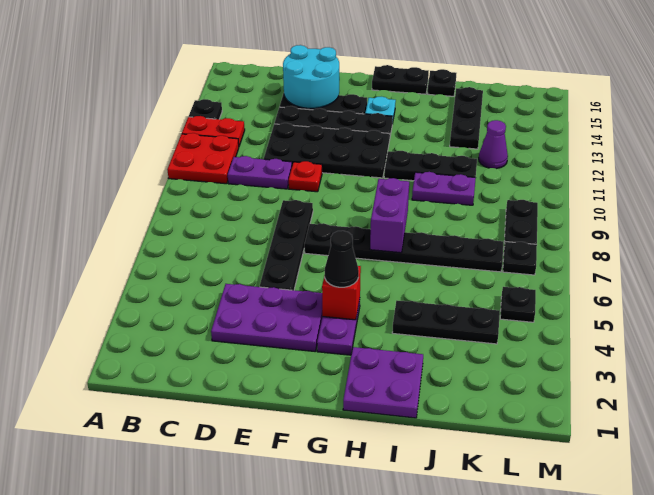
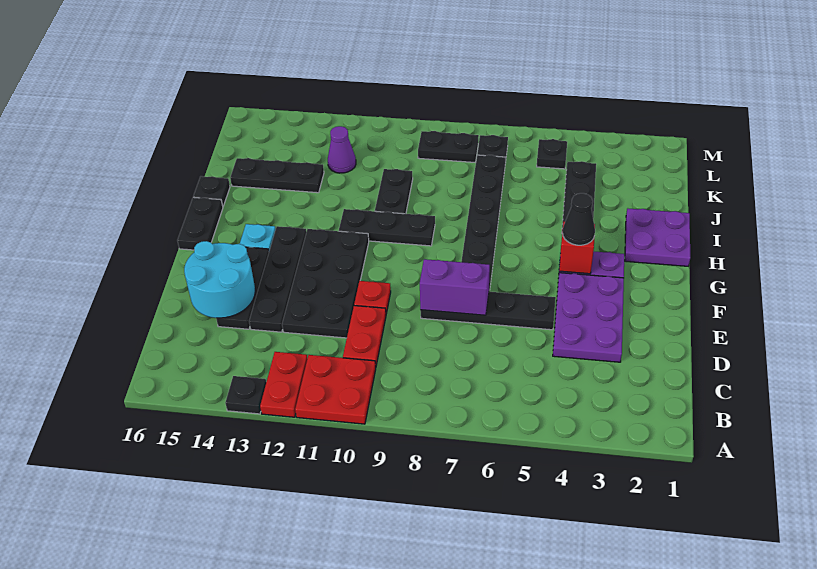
purple 1x2 plate [228,156,292,189] -> red 1x2 plate [343,306,386,366]
purple 1x2 brick [370,178,409,253] -> purple 1x2 brick moved to [420,259,490,315]
black 1x3 plate [384,151,477,181] -> black 1x3 plate turned to [339,209,435,246]
purple 1x2 plate [412,172,476,205] -> black 1x2 plate [375,169,413,214]

